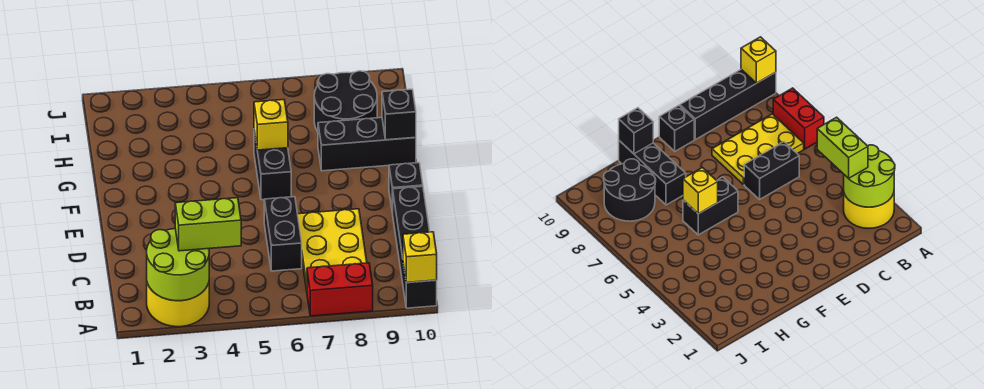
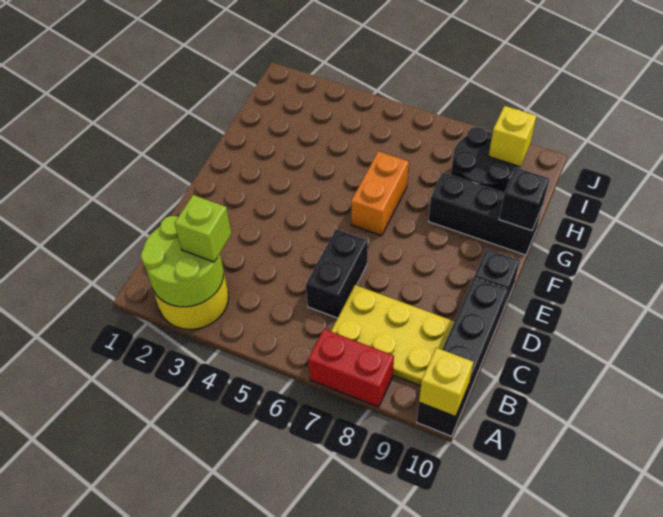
lime 1x2 brick [175,198,241,251] -> lime 1x1 brick [174,195,231,262]
yellow 2x3 plate [298,209,367,290] -> yellow 2x3 plate turned to [331,285,454,386]
black 1x2 brick [254,131,291,200] -> orange 1x2 brick [351,151,409,236]
yellow 1x1 brick [254,100,288,150] -> yellow 1x1 brick moved to [489,106,536,167]

